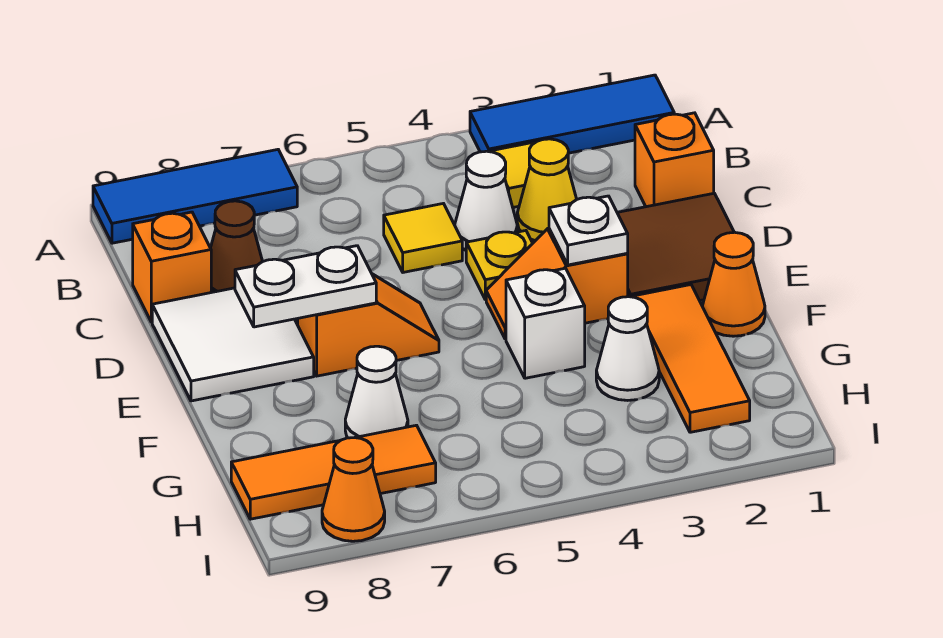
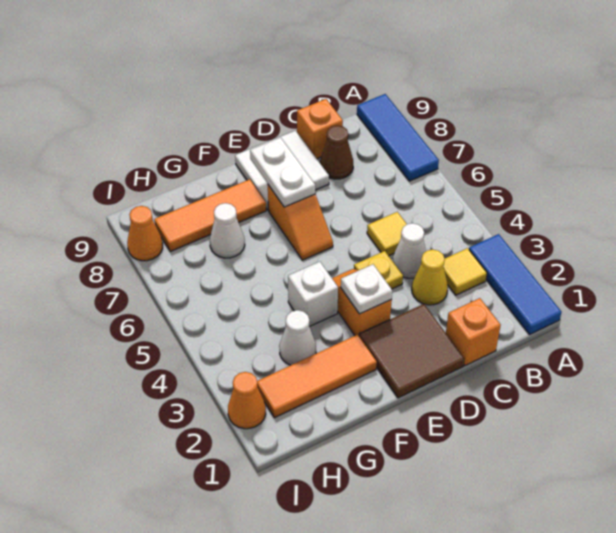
orange 1x1 cone [702,232,765,336] -> orange 1x1 cone moved to [228,372,266,429]
orange 1x3 tile [231,425,436,519] -> orange 1x3 tile turned to [154,179,266,252]

